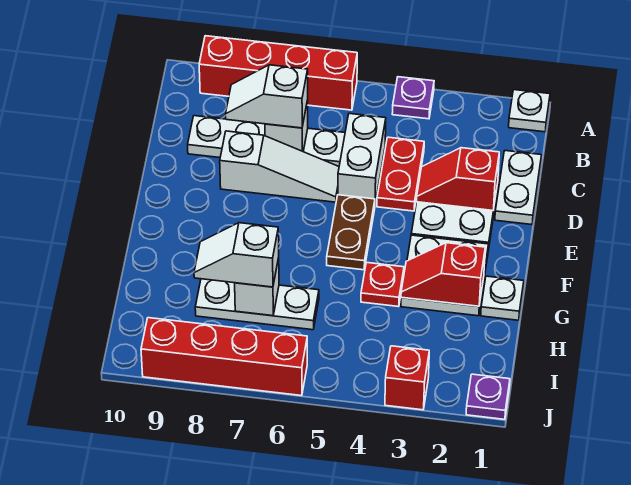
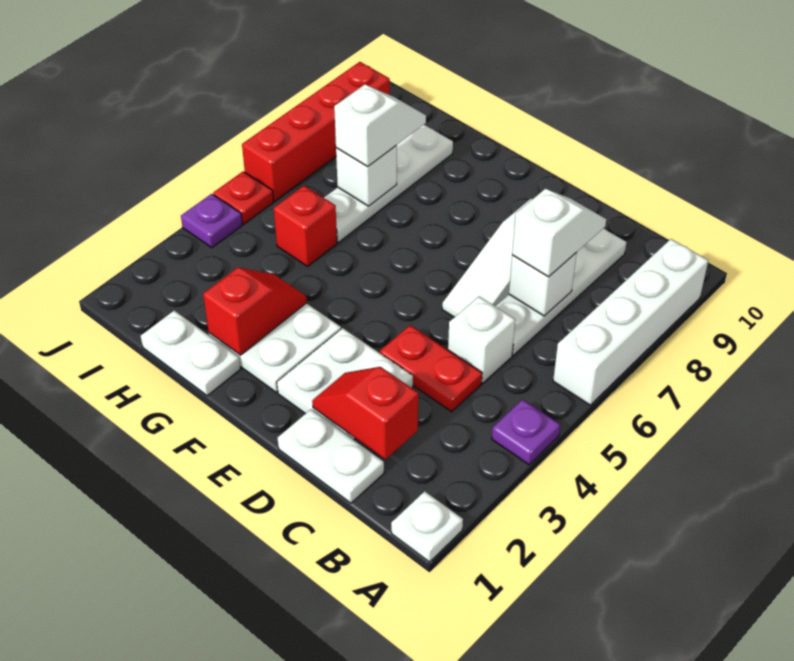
red 1x4 brick [199,36,357,110] -> white 1x4 brick [553,239,708,405]
white 1x2 brick [338,114,386,204] -> white 1x1 brick [448,296,515,383]
red 1x2 slope [417,148,499,211] -> red 1x2 slope turned to [312,367,418,459]
brown 1x2 plate [327,195,375,270] -> none
white 1x1 plate [481,276,524,320] -> white 1x2 plate [141,311,240,396]
red 1x1 plate [361,263,404,307] -> red 1x1 plate moved to [213,171,273,224]
white 1x3 plate [195,279,319,330] -> white 1x4 plate [324,125,453,242]
purple 1x1 plate [466,374,510,419] -> purple 1x1 plate moved to [181,194,242,248]
red 1x1 brick [385,346,429,410] -> red 1x1 brick moved to [274,186,337,266]

